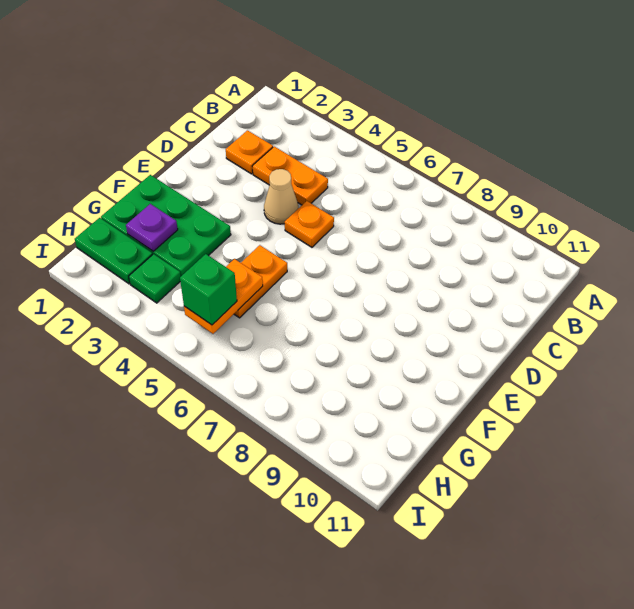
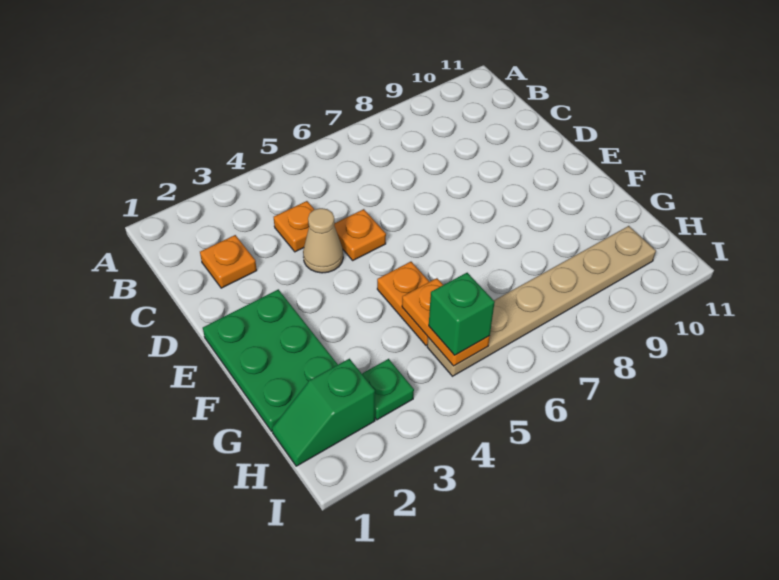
orange 1x2 plate [252,147,328,205] -> orange 1x1 plate [274,201,315,252]
green 2x3 plate [101,175,231,276] -> green 2x3 plate turned to [203,289,338,431]
purple 1x1 plate [126,204,178,251] -> none
green 1x2 plate [75,218,153,284] -> green 1x2 slope [272,359,375,466]
none -> tan 1x6 plate [427,226,656,376]

